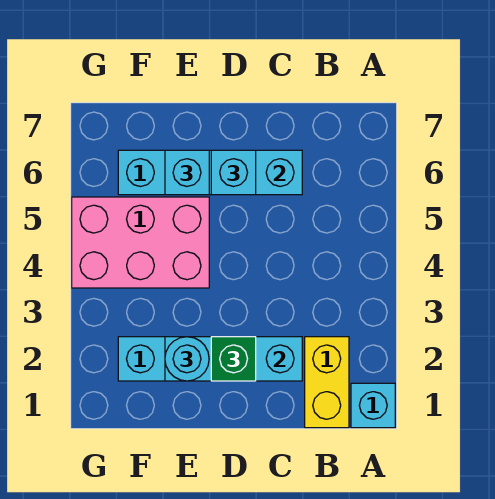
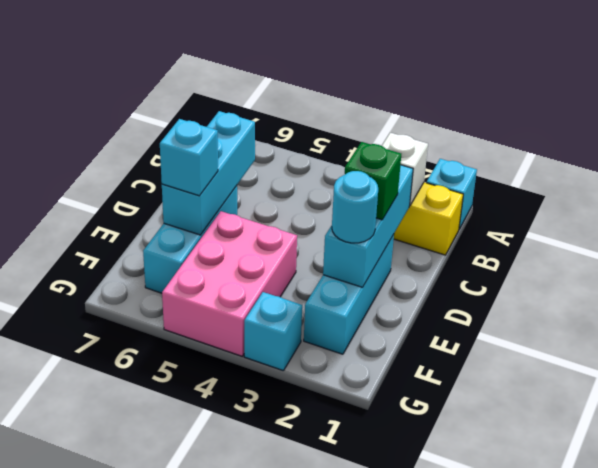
none -> white 1x1 brick [382,133,428,205]
cyan 1x1 brick [211,150,256,195] -> cyan 1x1 brick moved to [244,292,302,371]

